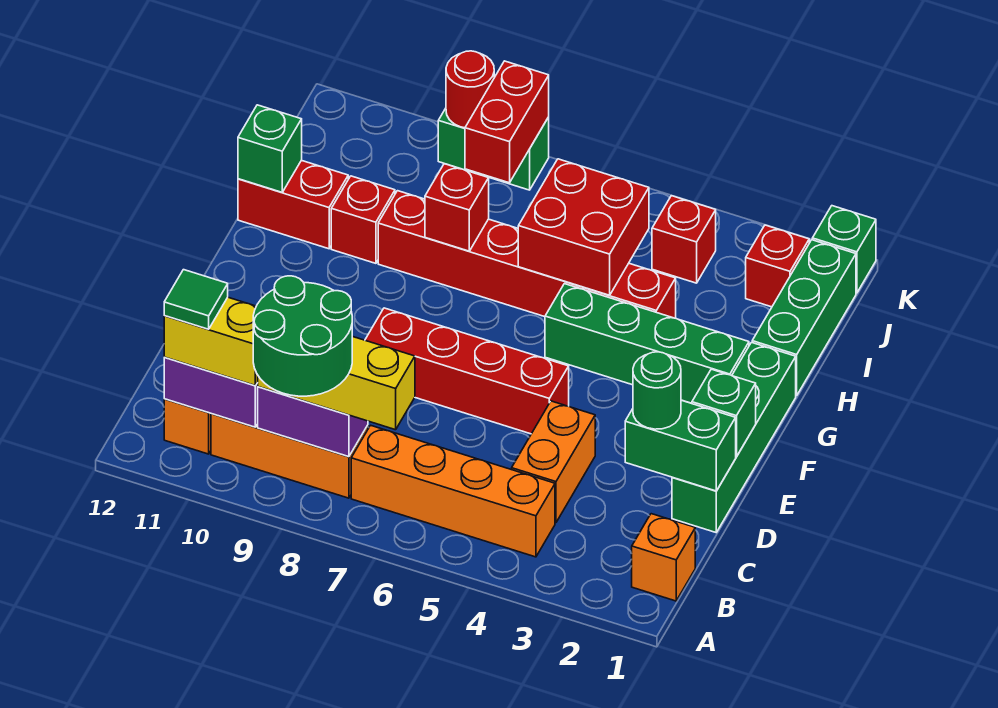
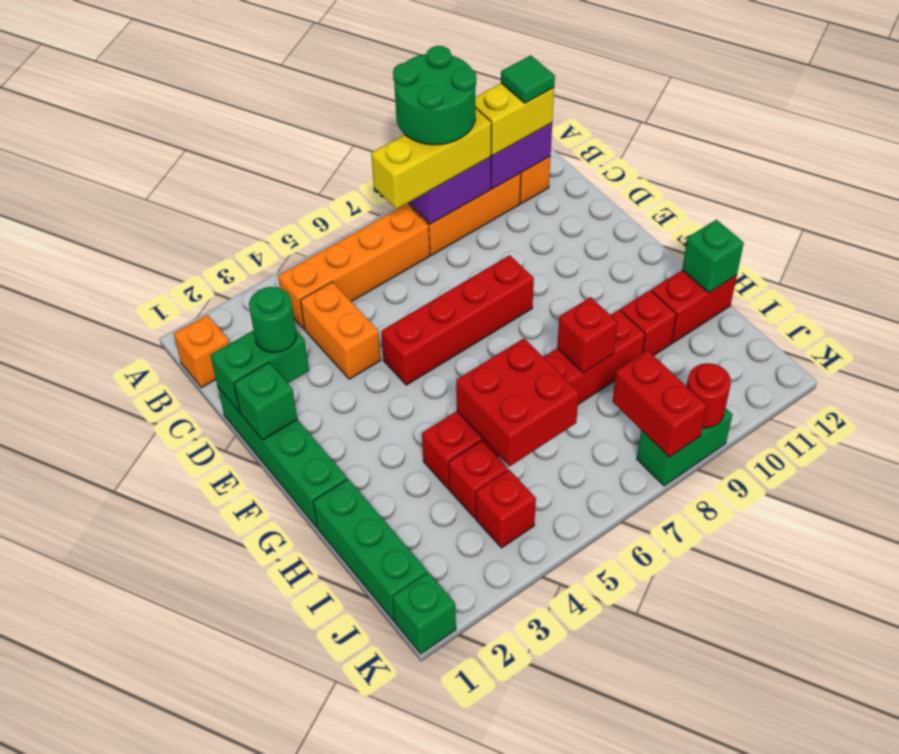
green 1x4 brick [545,284,749,403] -> none
red 1x1 brick [746,225,809,307] -> red 1x1 brick moved to [448,441,508,518]

